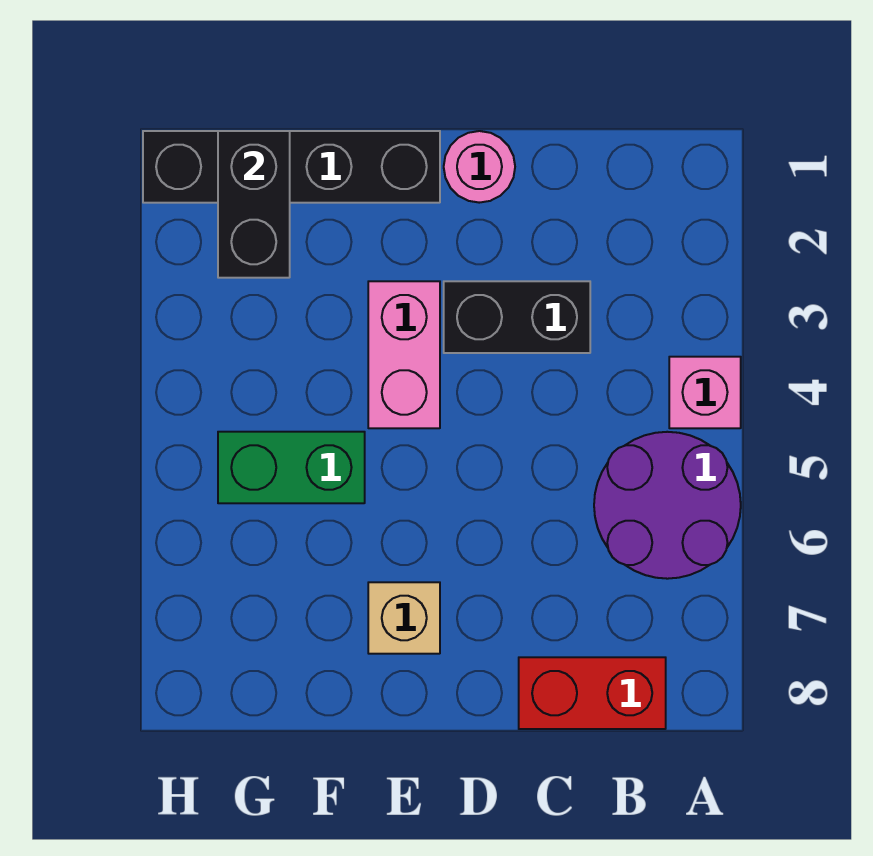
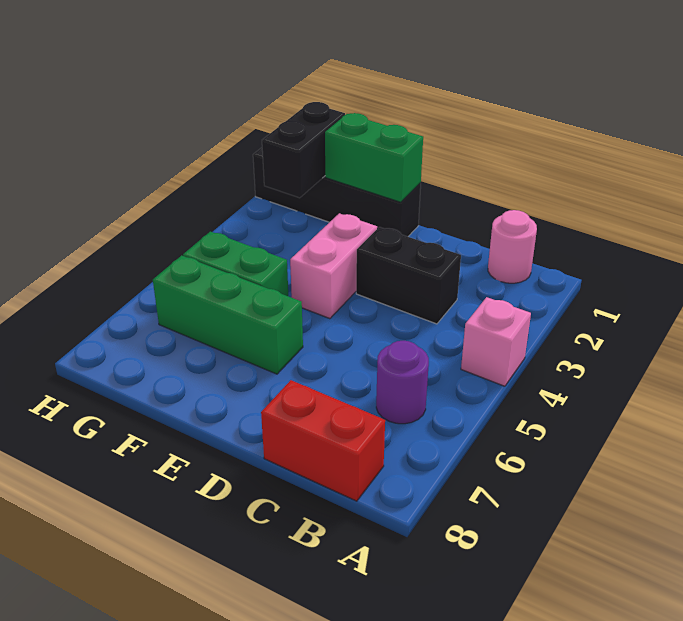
purple 2x2 round brick [594,432,741,579] -> purple 1x1 round brick [376,341,429,424]
pink 1x1 round brick [444,131,515,203] -> pink 1x1 round brick moved to [488,210,537,283]
none -> green 1x2 brick [325,113,423,202]
none -> green 1x3 brick [153,255,303,374]
tan 1x1 brick [368,582,440,654] -> none

